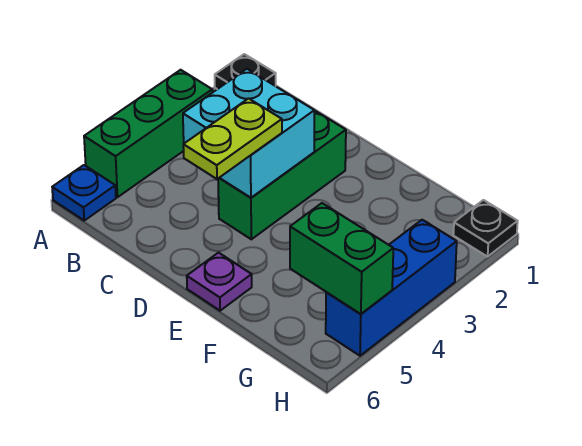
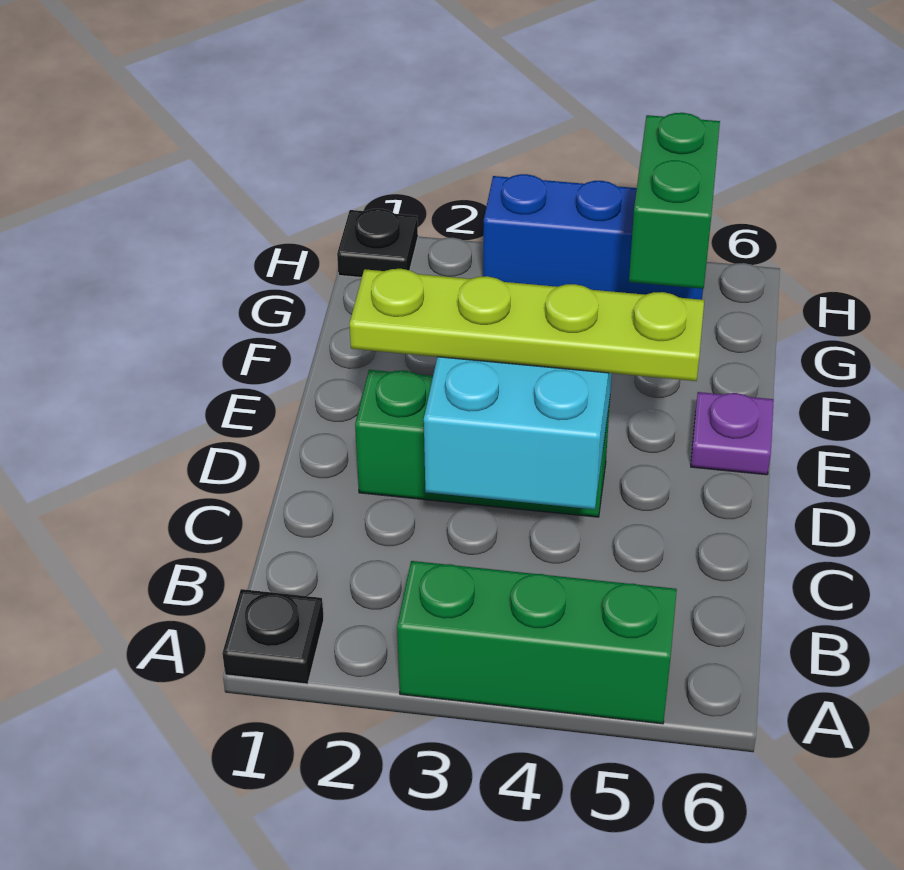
blue 1x1 plate [52,165,116,220] -> none
lime 1x2 plate [183,99,282,179] -> lime 1x4 plate [349,269,704,381]

